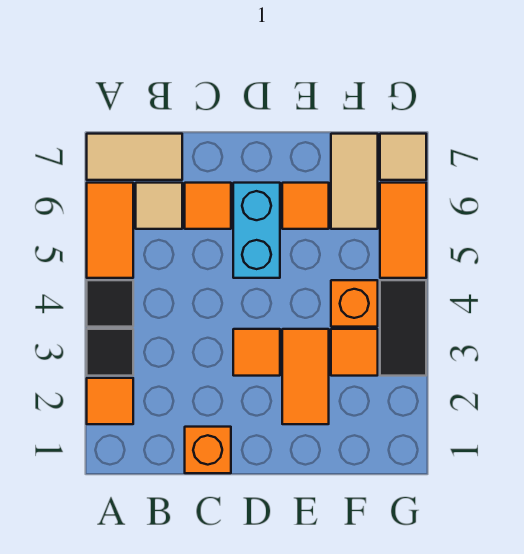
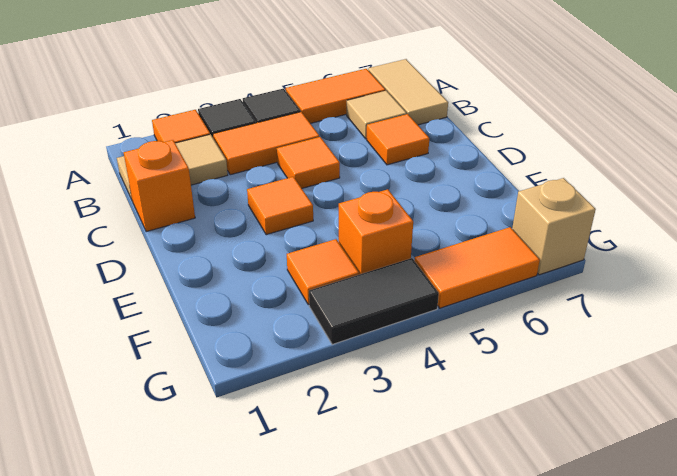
cyan 1x2 brick [233,183,280,278] -> none
orange 1x2 tile [282,329,329,424] -> orange 1x2 tile moved to [213,112,319,175]
orange 1x1 tile [282,183,329,229] -> orange 1x1 tile moved to [277,137,340,188]
tan 1x2 tile [331,134,378,229] -> tan 1x2 tile moved to [117,134,228,200]
tan 1x1 tile [380,134,426,180] -> tan 1x1 brick [512,178,596,275]

